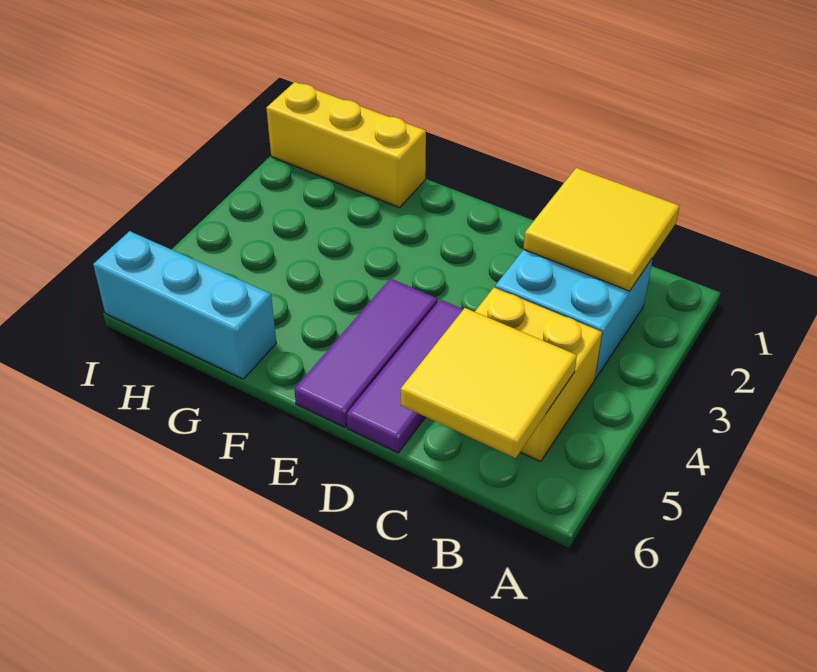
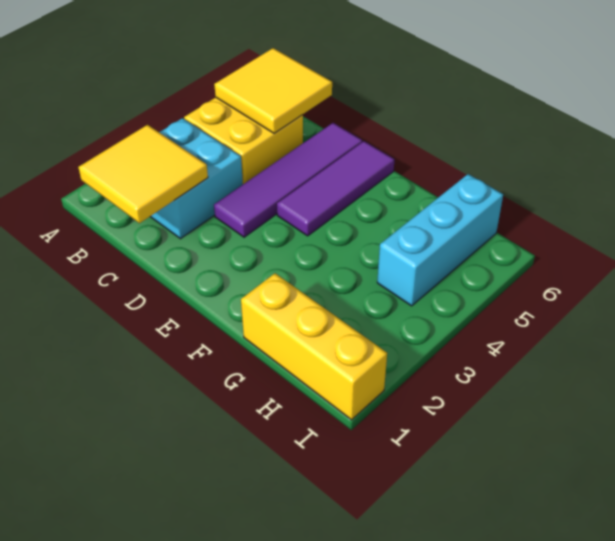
purple 1x3 tile [347,300,463,453] -> purple 1x4 tile [214,123,362,237]
cyan 1x3 brick [93,231,276,379] -> cyan 1x3 brick turned to [377,174,503,306]

